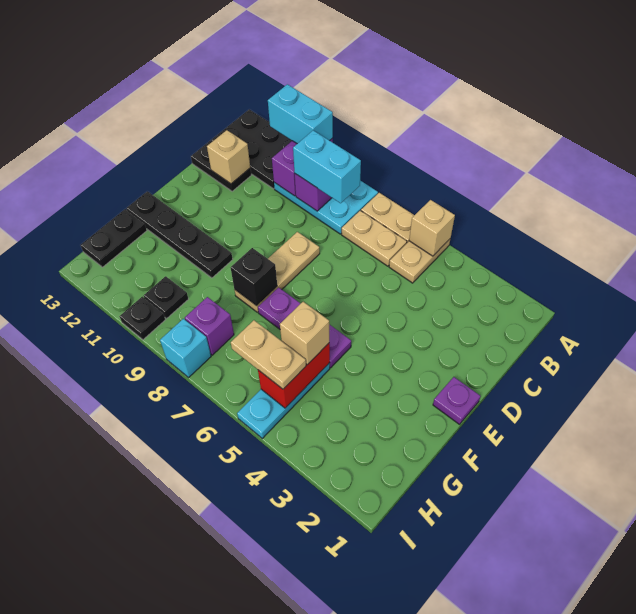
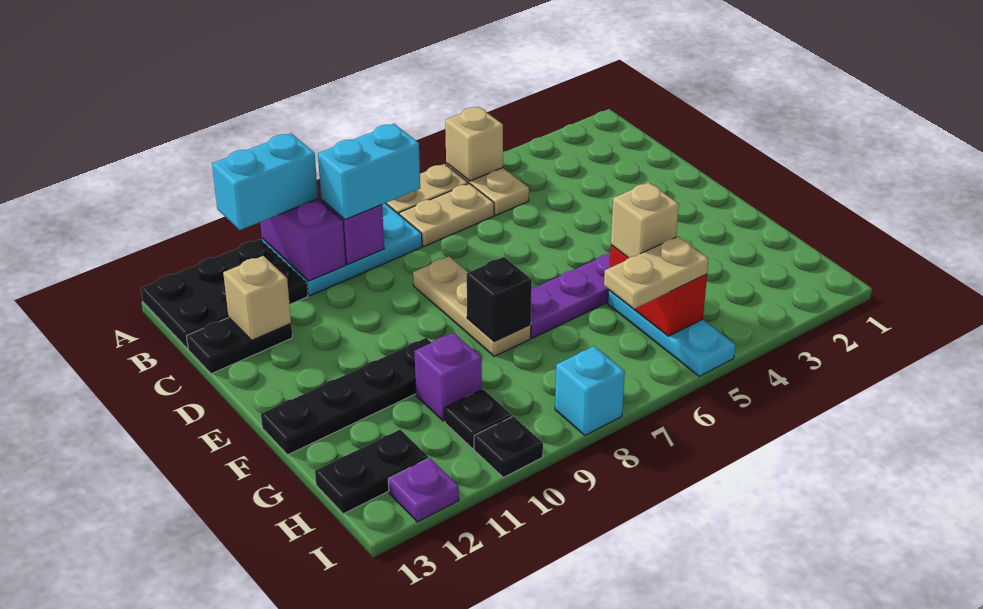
purple 1x1 plate [433,377,480,424] -> purple 1x1 plate moved to [388,458,459,522]
black 1x2 plate [81,209,147,267] -> black 1x2 plate turned to [315,430,428,514]
purple 1x1 brick [185,297,234,355] -> purple 1x1 brick moved to [414,333,482,421]

